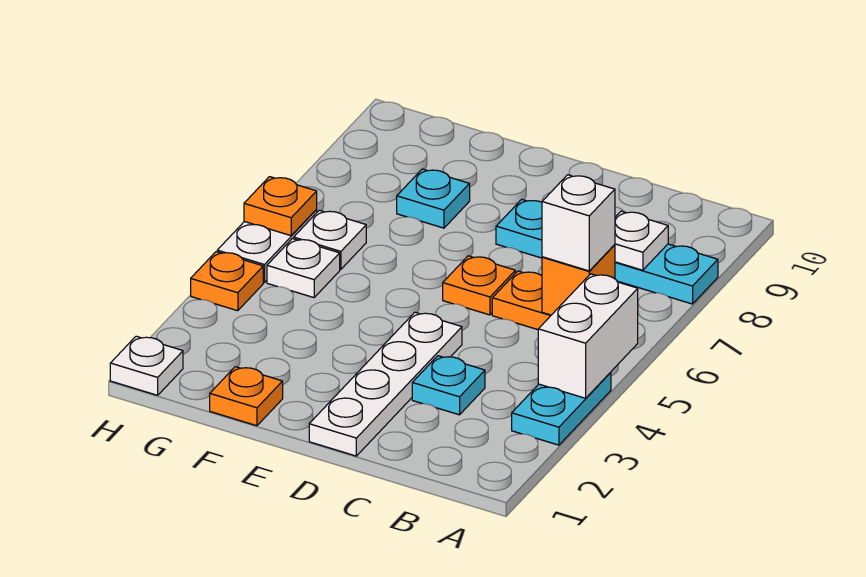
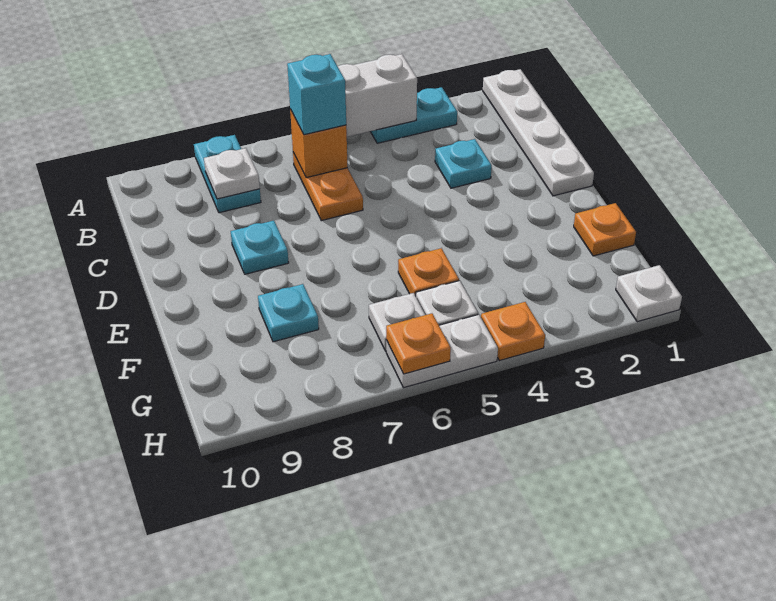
white 1x1 brick [542,175,615,271] -> cyan 1x1 brick [287,54,346,135]
white 1x4 plate [309,312,462,456] -> white 1x4 plate turned to [483,69,594,196]
orange 1x1 plate [443,256,515,315] -> orange 1x1 plate moved to [398,248,459,296]

